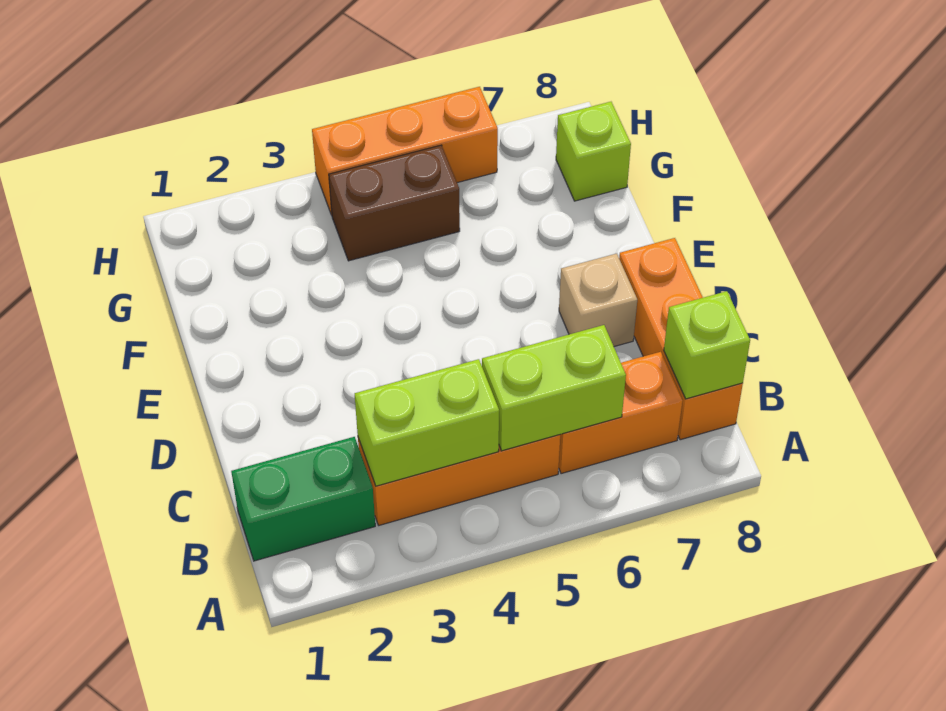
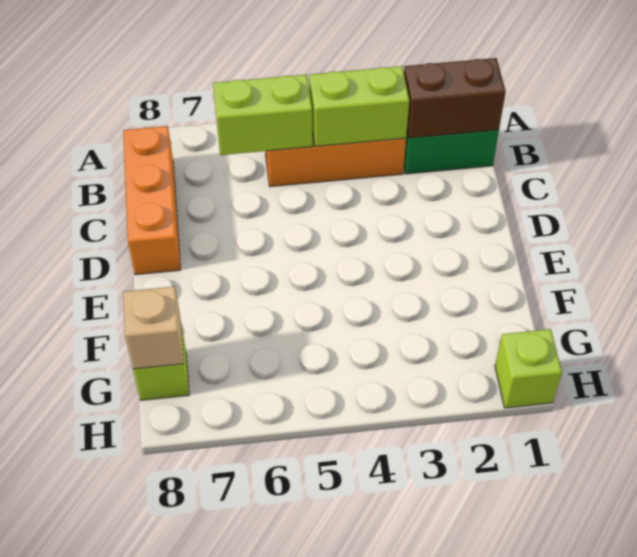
orange 1x2 brick [559,352,683,474] -> none
lime 1x1 brick [664,291,750,399] -> lime 1x1 brick moved to [495,329,562,408]
tan 1x1 brick [559,254,637,346] -> tan 1x1 brick moved to [123,287,184,369]
brown 1x2 brick [329,145,460,261] -> brown 1x2 brick moved to [404,58,506,138]
orange 1x3 brick [312,87,498,215] -> none

